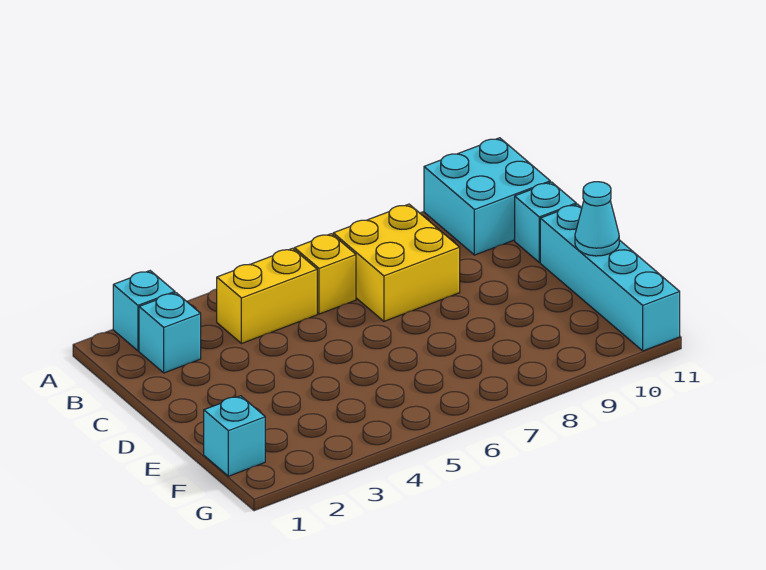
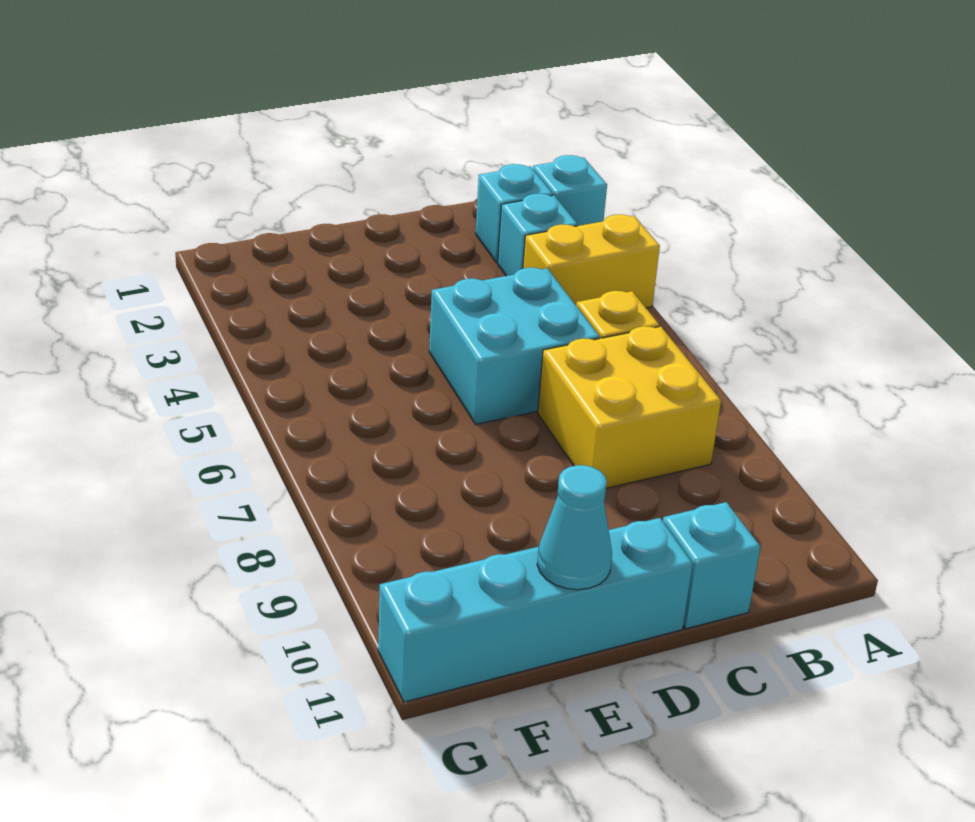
cyan 2x2 brick [424,138,550,255] -> cyan 2x2 brick moved to [429,268,600,424]
yellow 1x2 brick [217,248,317,344] -> yellow 1x2 brick turned to [523,215,660,308]
cyan 1x1 brick [204,396,265,476] -> cyan 1x1 brick moved to [498,194,578,276]

